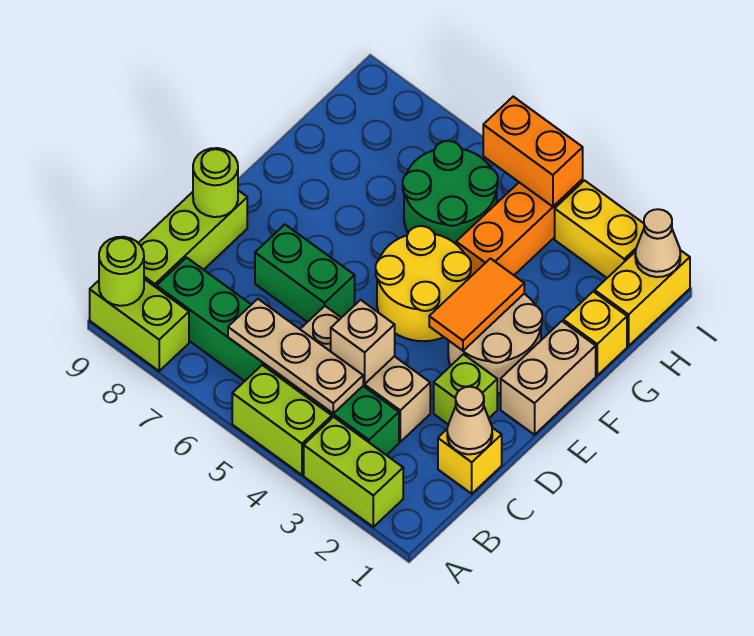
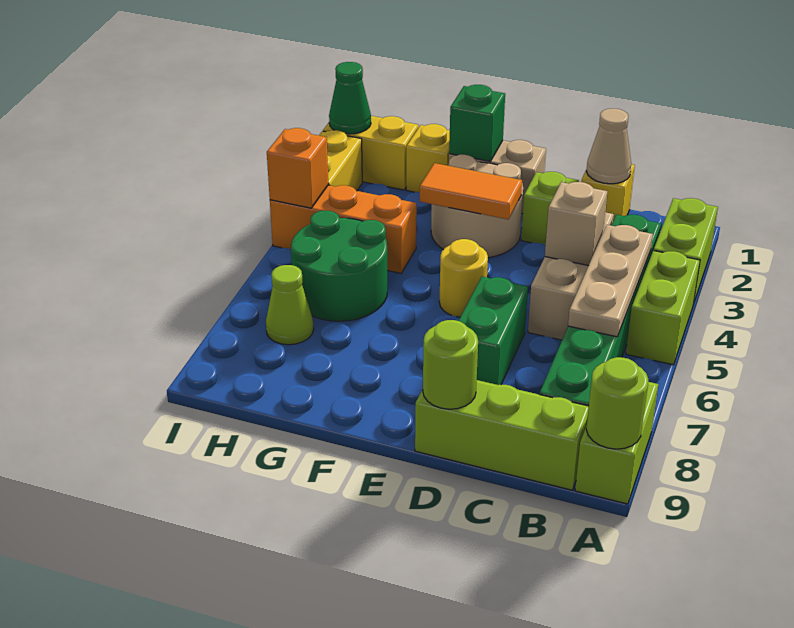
yellow 2x2 round brick [376,226,471,341] -> yellow 1x1 round brick [439,239,488,317]
none -> green 1x1 brick [449,85,505,161]
none -> lime 1x1 cone [266,265,314,345]
tan 1x1 cone [635,209,680,277] -> green 1x1 cone [329,62,371,134]
orange 1x2 brick [483,97,583,207] -> orange 1x1 brick [267,128,328,208]

